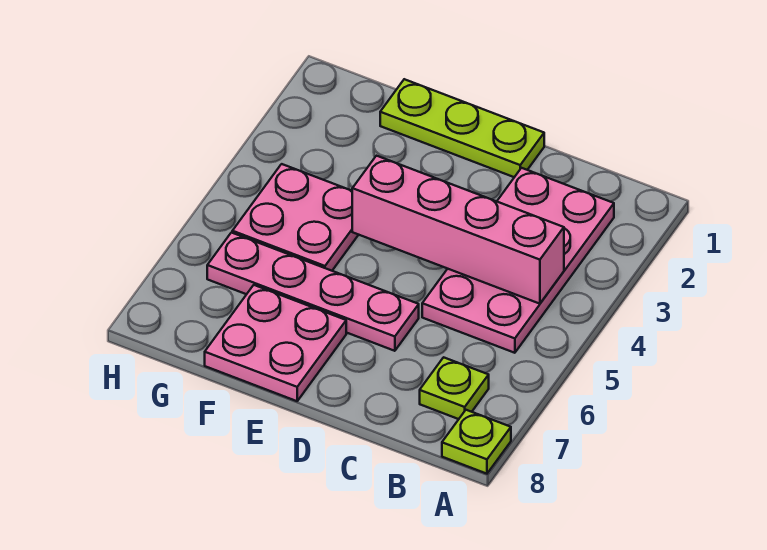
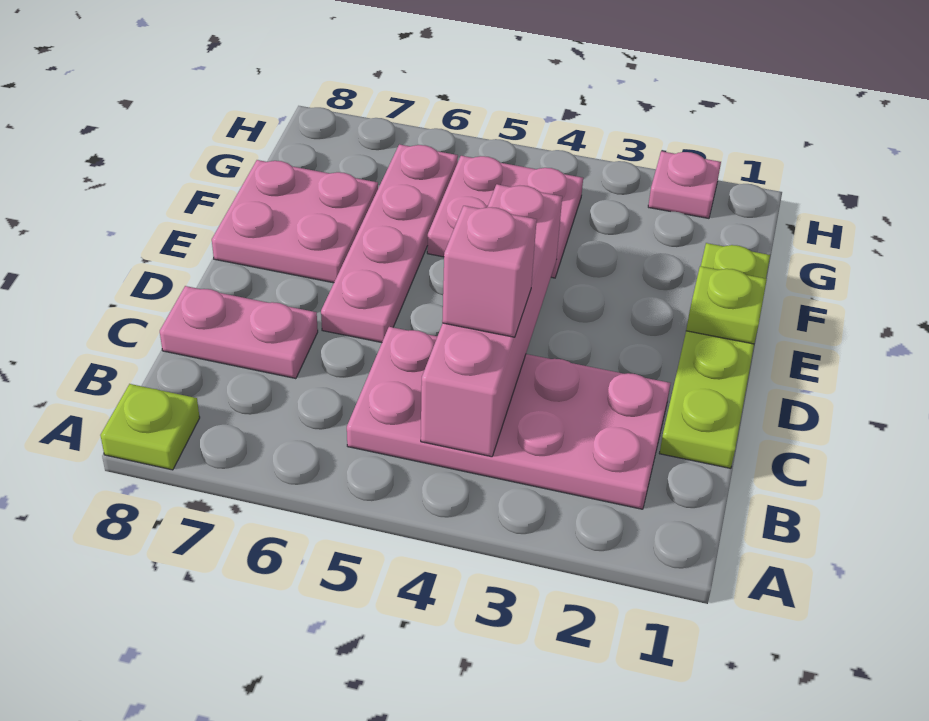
lime 1x1 plate [420,357,489,419] -> lime 1x1 plate moved to [686,266,767,344]
none -> pink 1x1 brick [442,206,537,337]
none -> pink 1x2 plate [160,286,318,379]
lime 1x3 plate [380,79,544,177] -> lime 1x4 plate [659,243,770,468]
none -> pink 1x1 plate [648,151,721,218]

